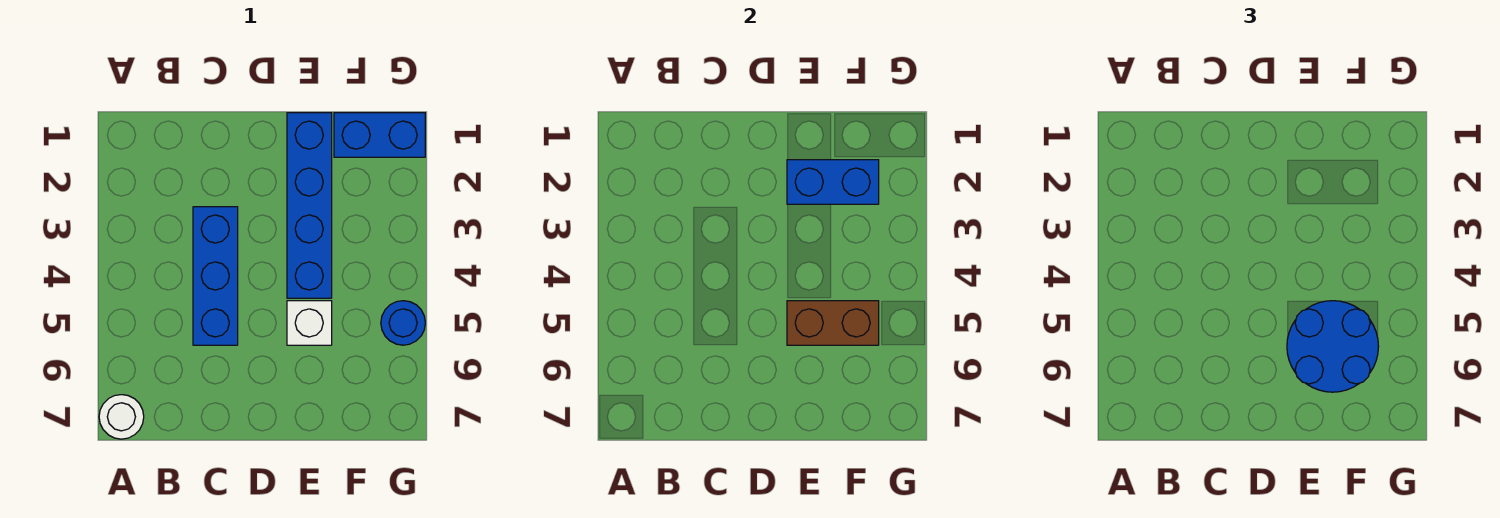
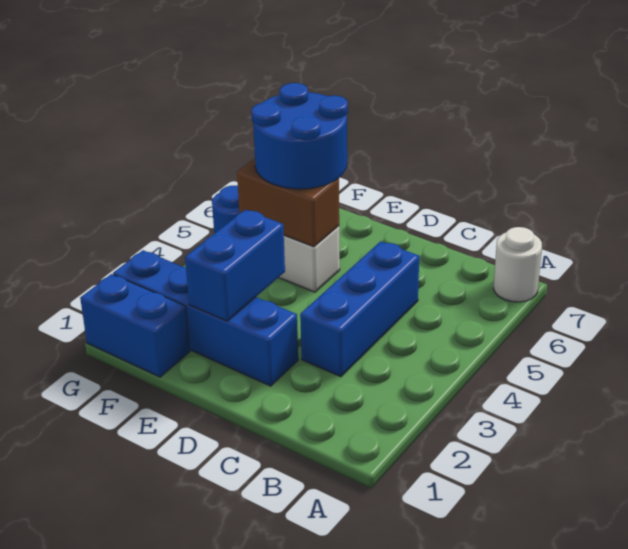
blue 1x4 brick [287,113,332,298] -> blue 1x4 brick turned to [113,250,298,386]
blue 1x2 brick [787,160,879,204] -> blue 1x2 brick turned to [185,210,285,321]

